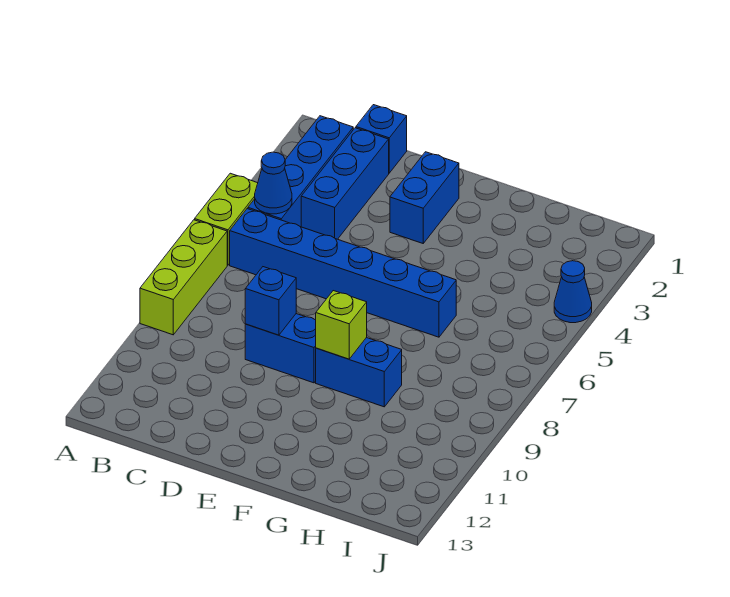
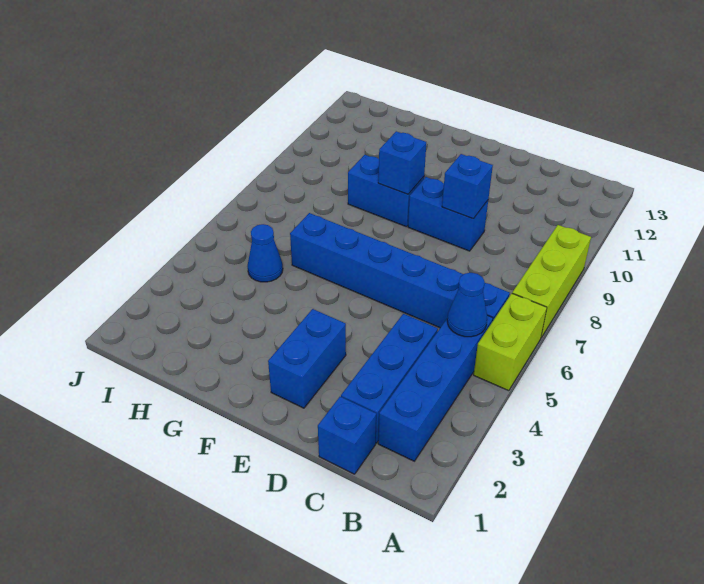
lime 1x1 brick [316,291,367,359] -> blue 1x1 brick [378,131,426,194]
blue 1x1 cone [554,261,592,323] -> blue 1x1 cone moved to [248,224,283,282]

